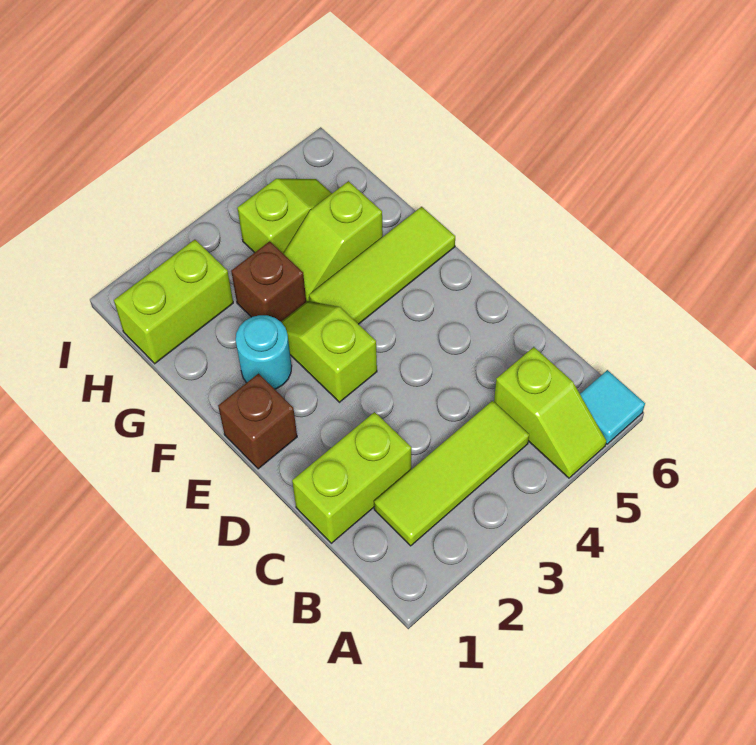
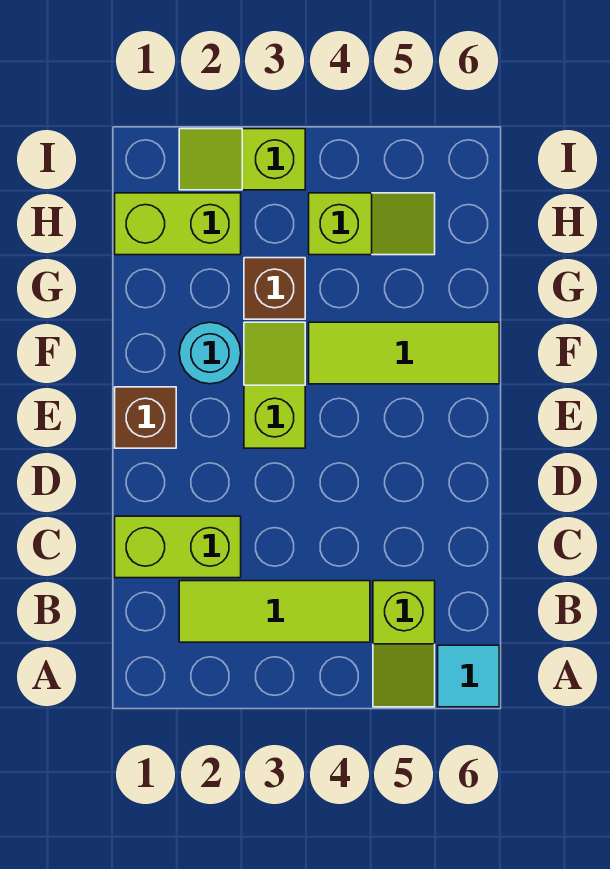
lime 1x2 slope [284,181,383,302] -> lime 1x2 slope moved to [179,129,305,190]

